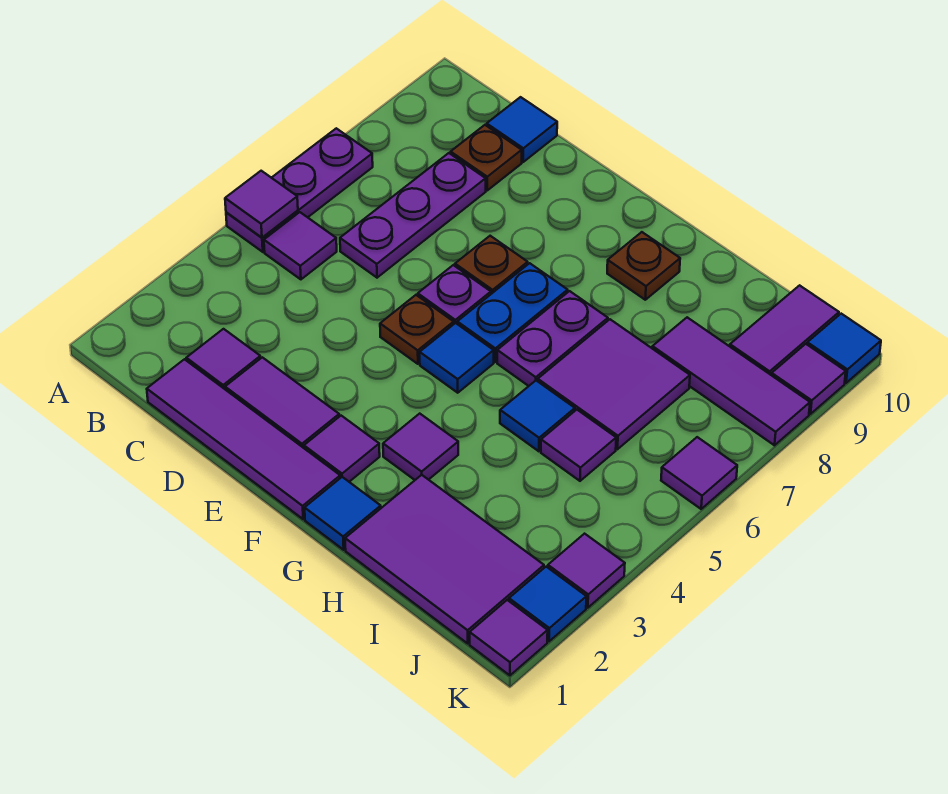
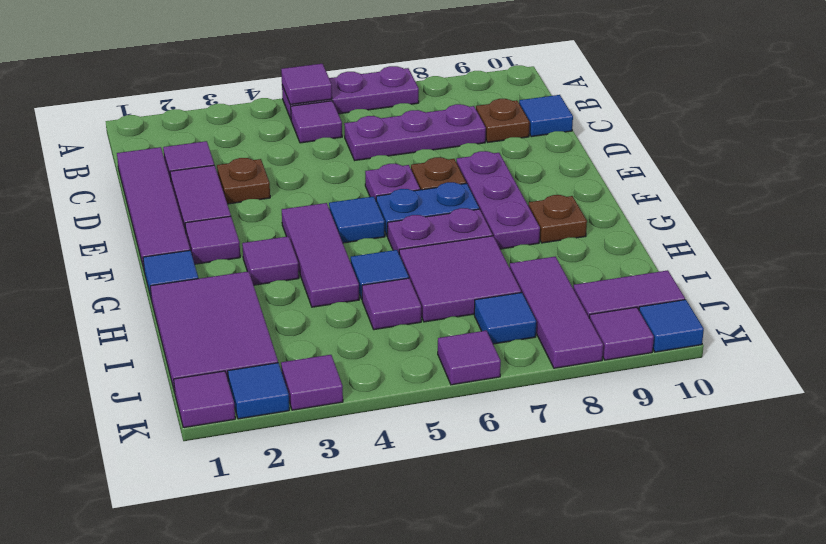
brown 1x1 plate [380,295,454,364] -> brown 1x1 plate moved to [217,158,270,204]
none -> purple 1x3 plate [456,151,540,249]
none -> purple 1x3 tile [282,203,359,307]
none -> blue 1x1 tile [474,293,536,344]

